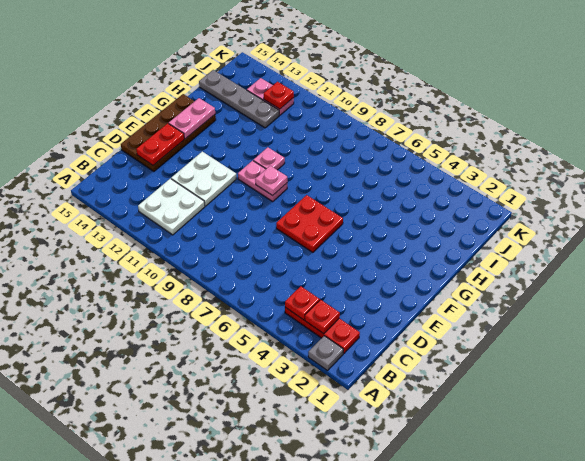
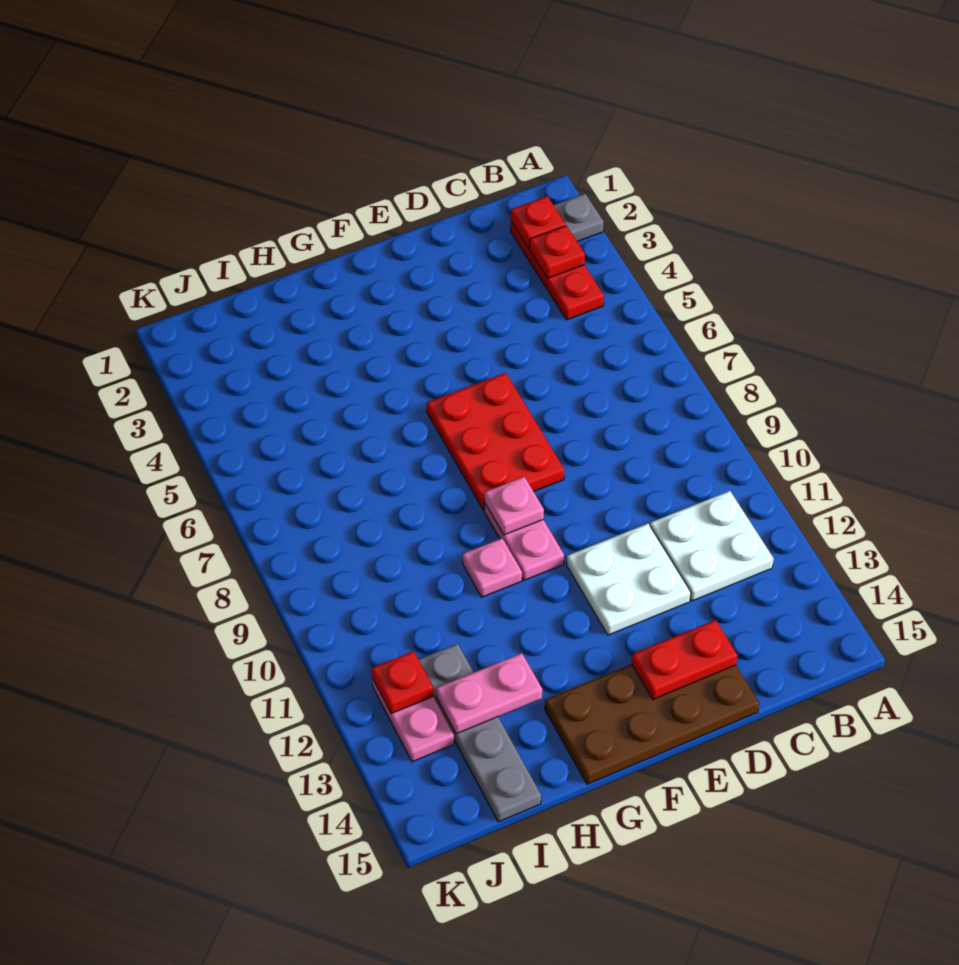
red 1x1 plate [285,286,320,320] -> red 1x1 plate moved to [511,196,566,248]
red 2x2 plate [276,195,343,252] -> red 2x3 plate [427,373,564,511]
pink 1x2 plate [169,98,215,139] -> pink 1x2 plate moved to [436,653,542,734]

